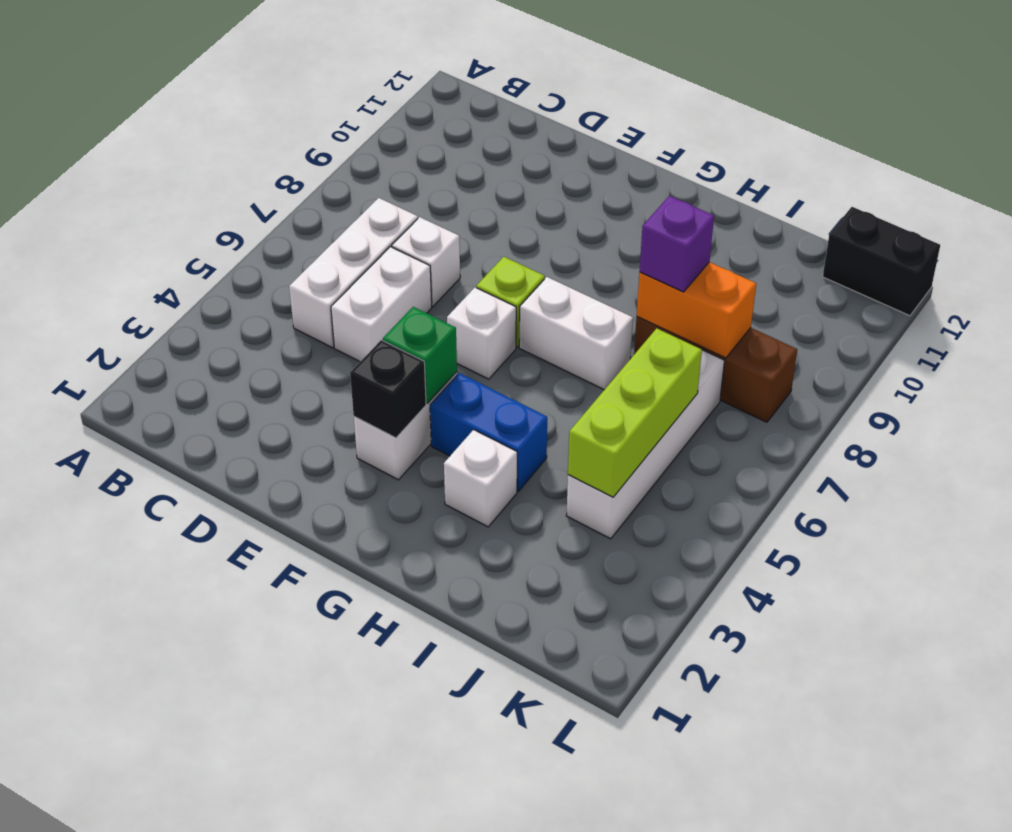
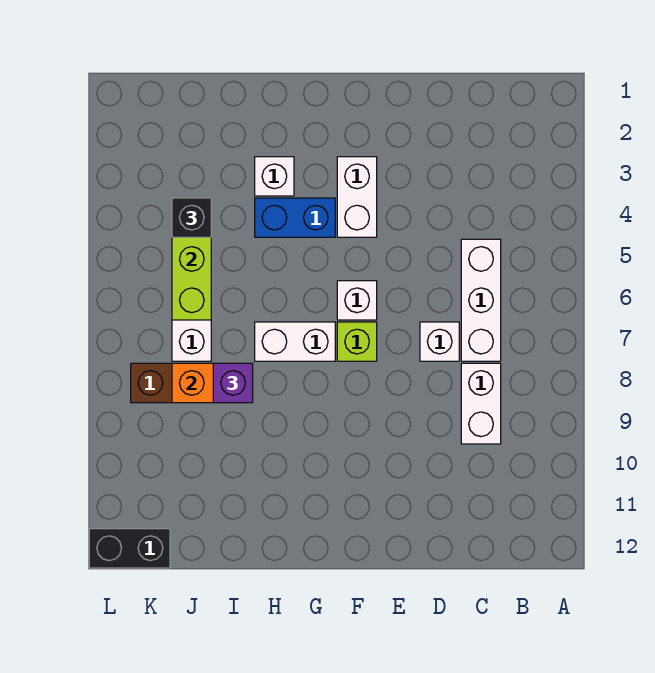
white 1x2 brick [331,247,432,362] -> white 1x2 brick moved to [461,363,501,444]
black 1x1 brick [350,340,426,438] -> black 1x1 brick moved to [172,198,211,237]
green 1x1 brick [383,307,457,403] -> none

